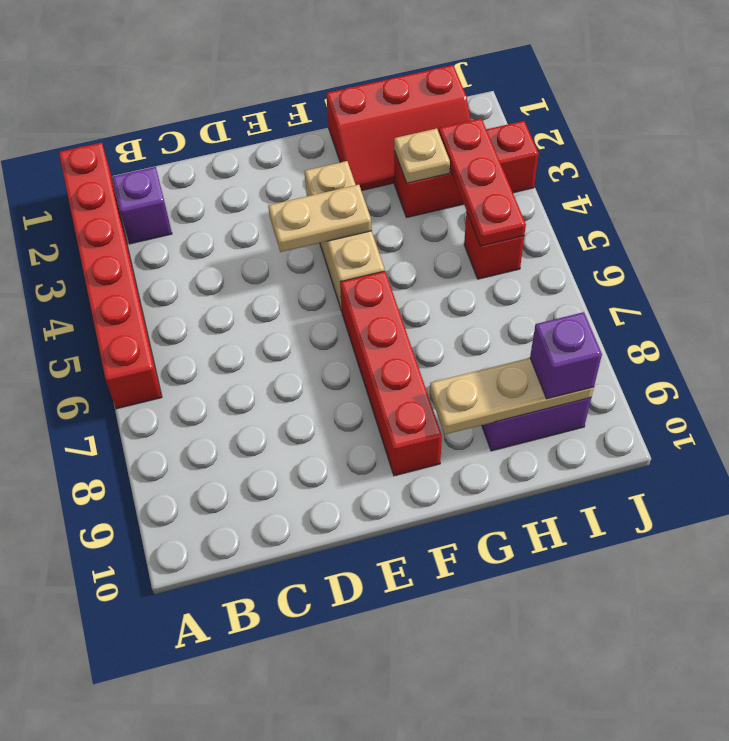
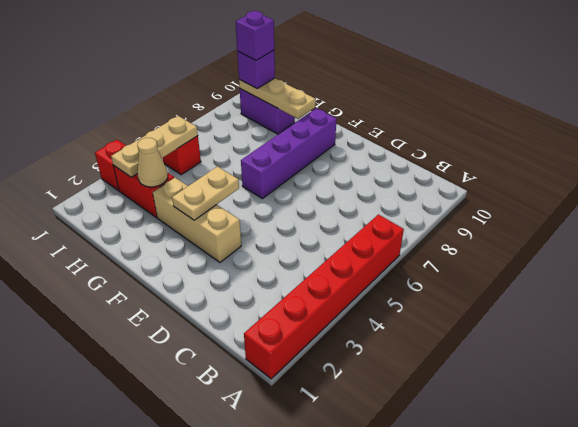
purple 1x1 brick [112,167,172,244] -> purple 1x1 brick moved to [236,11,274,60]
tan 1x2 plate [268,185,372,252] -> tan 1x2 plate turned to [172,166,239,220]
tan 1x3 brick [305,161,385,311] -> tan 1x3 brick turned to [153,178,241,262]
red 1x4 brick [340,271,442,476] -> purple 1x4 brick [241,108,337,199]
red 2x3 slope [326,65,471,191] -> none
tan 1x1 plate [394,128,450,183] -> tan 1x1 cone [137,138,168,187]
red 1x3 plate [439,118,526,246] -> tan 1x3 plate [111,116,198,177]

